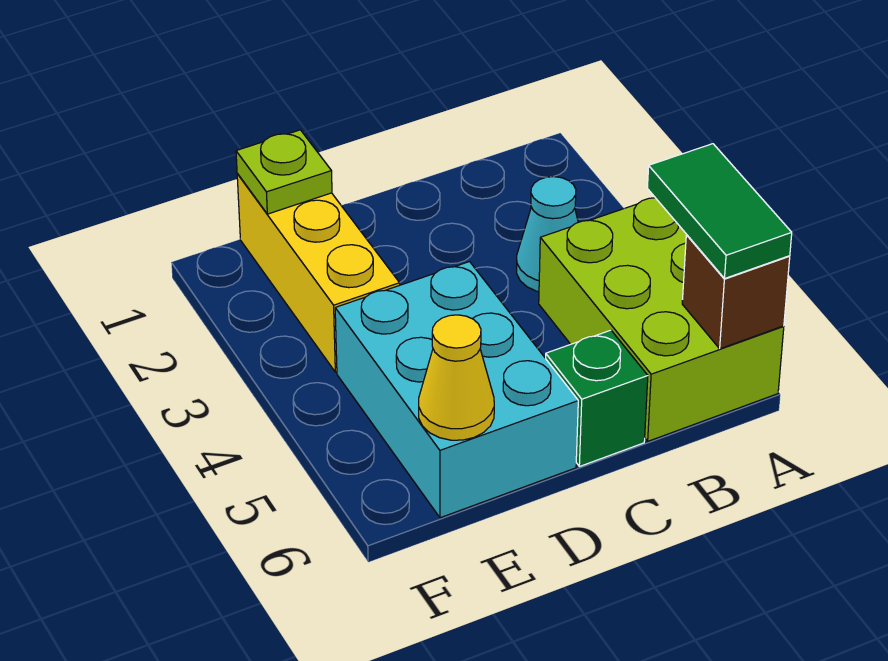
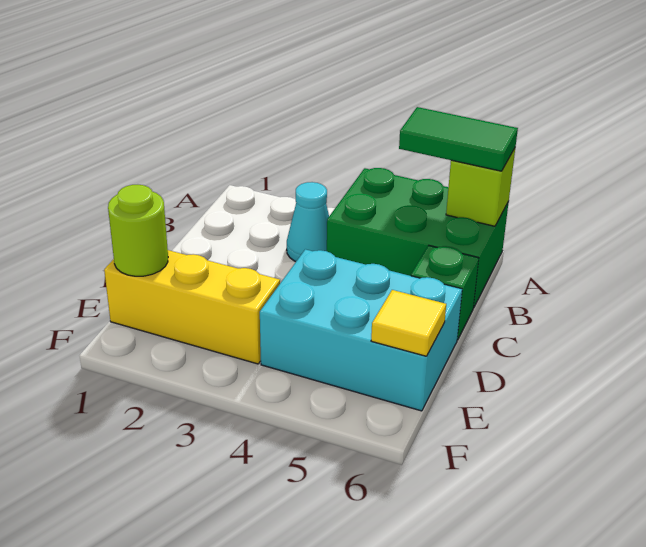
lime 2x3 brick [539,198,784,441] -> green 2x3 brick [327,168,509,308]
brown 1x1 brick [682,235,790,349] -> lime 1x1 brick [446,148,515,226]
lime 1x1 plate [236,130,332,214] -> lime 1x1 round brick [108,185,168,276]
yellow 1x1 cone [419,315,494,440] -> yellow 1x1 tile [371,290,446,356]

